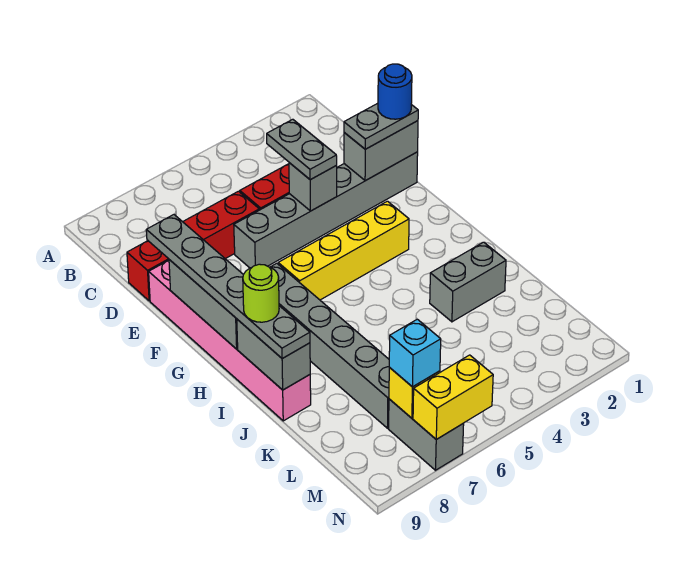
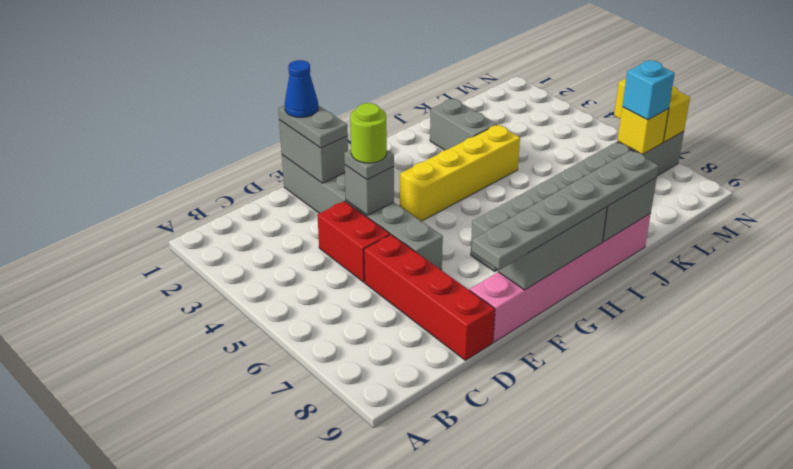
grey 1x2 plate [267,119,337,180] -> grey 1x1 plate [344,150,394,180]
blue 1x1 round brick [378,64,412,119] -> blue 1x1 cone [285,60,318,117]
yellow 1x4 brick [278,201,409,300] -> yellow 1x4 brick turned to [400,125,520,221]
lime 1x1 round brick [243,264,279,322] -> lime 1x1 round brick moved to [350,103,387,163]

